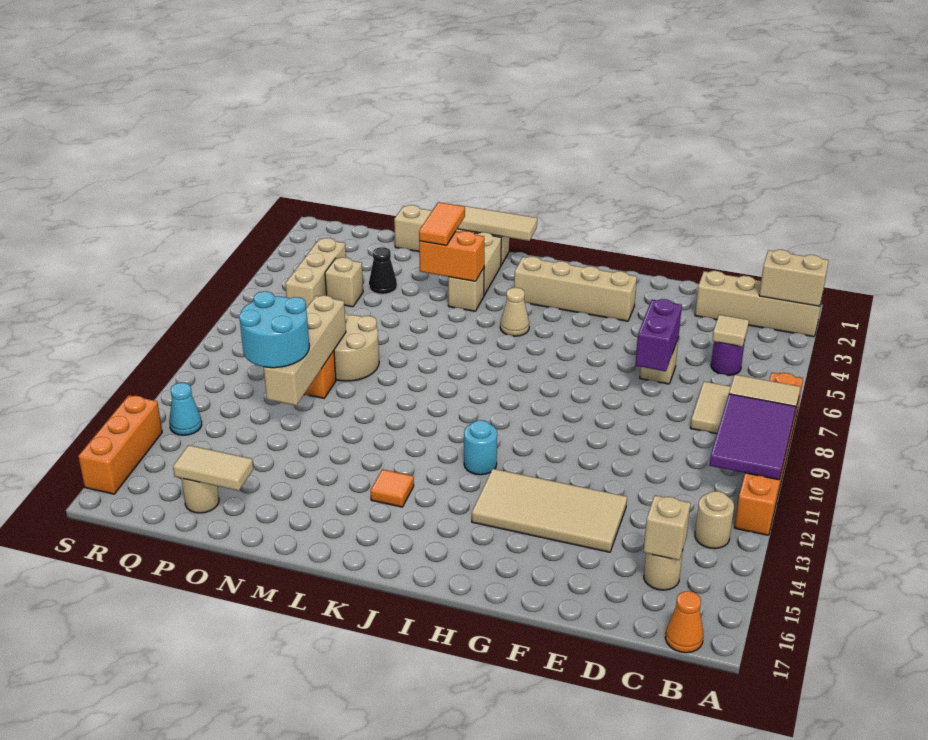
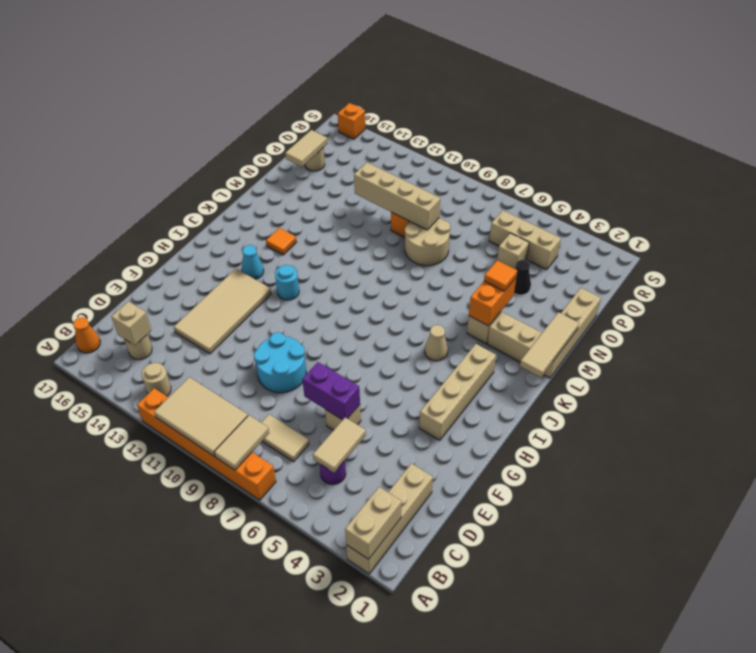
purple 2x3 tile [709,394,796,480] -> tan 2x3 tile [154,377,248,456]
tan 1x1 tile [712,315,749,347] -> tan 1x2 tile [313,418,366,472]
orange 1x2 tile [419,202,465,245] -> orange 1x1 tile [484,260,517,291]
cyan 2x2 round brick [239,291,309,368] -> cyan 2x2 round brick moved to [254,332,306,393]
cyan 1x1 cone [169,383,202,435] -> cyan 1x1 cone moved to [242,245,264,279]
orange 1x3 brick [78,395,162,494] -> orange 1x1 brick [338,103,365,139]

